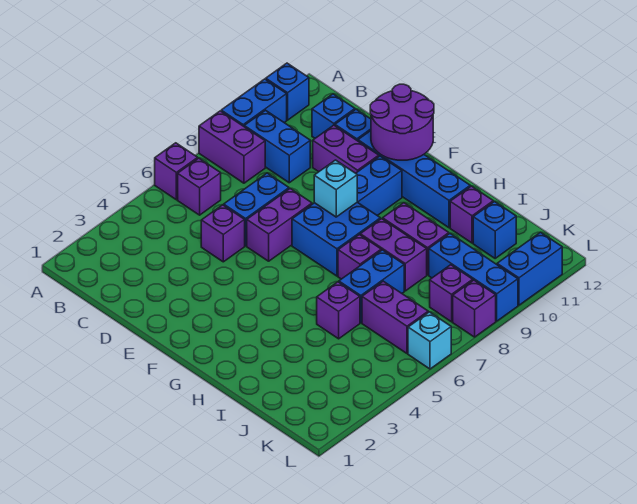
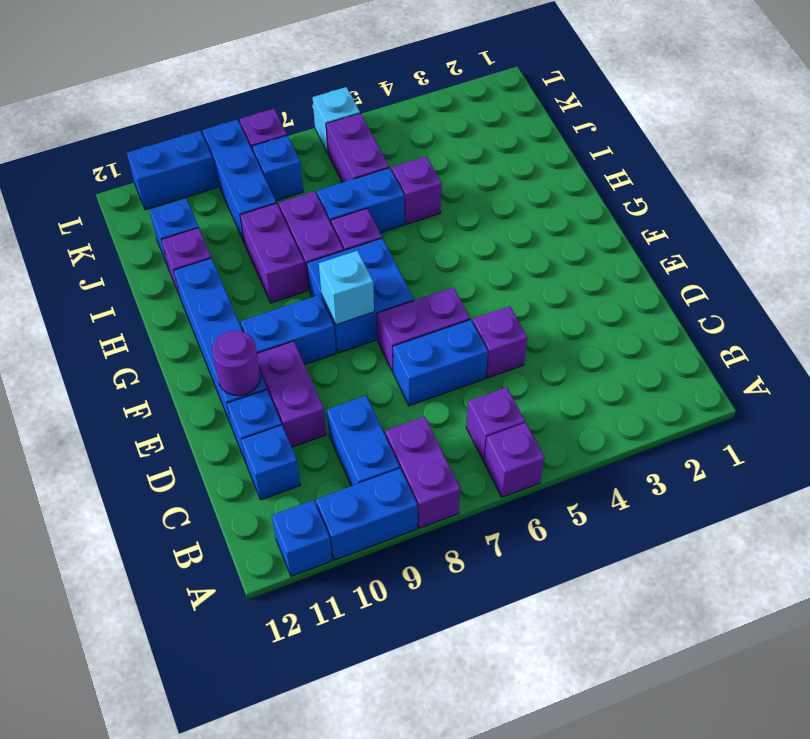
purple 2x2 round brick [370,84,434,160] -> purple 1x1 round brick [212,331,261,396]
purple 1x1 brick [430,265,473,322] -> blue 1x1 brick [252,136,303,201]

